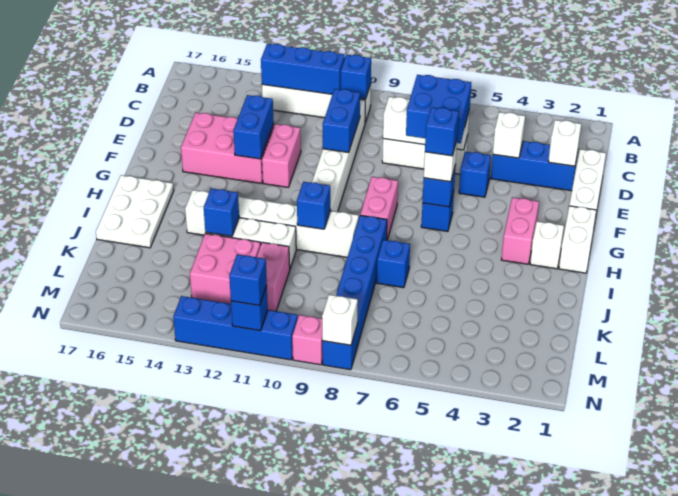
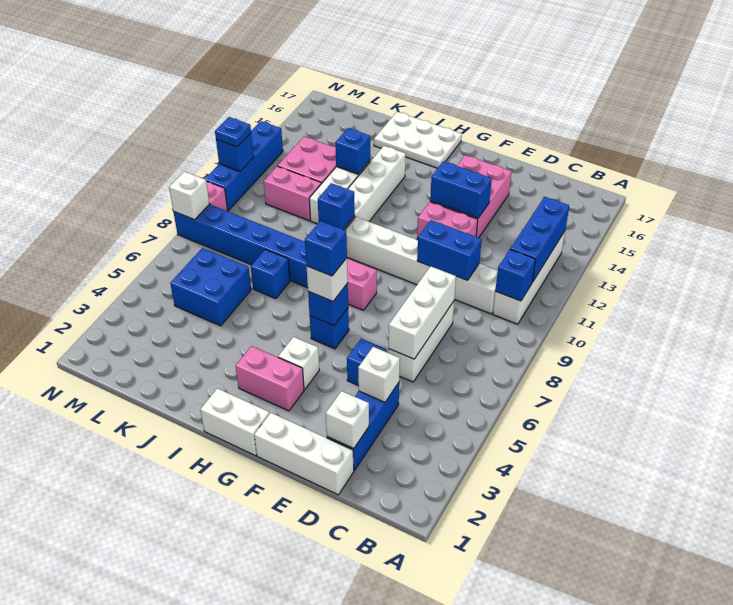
blue 2x2 brick [406,75,471,143] -> blue 2x2 brick moved to [170,248,251,326]
white 1x1 brick [530,221,564,269] -> white 1x1 brick moved to [278,337,319,390]
blue 1x1 brick [229,254,267,305] -> blue 1x1 plate [215,117,251,147]

